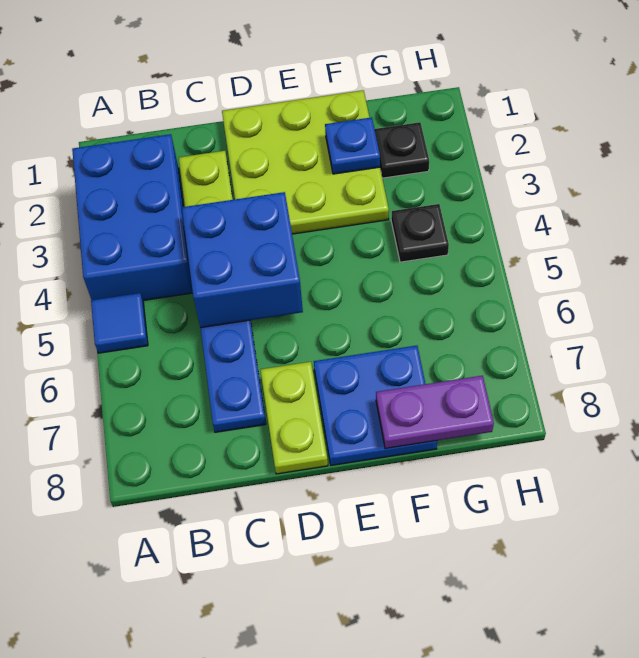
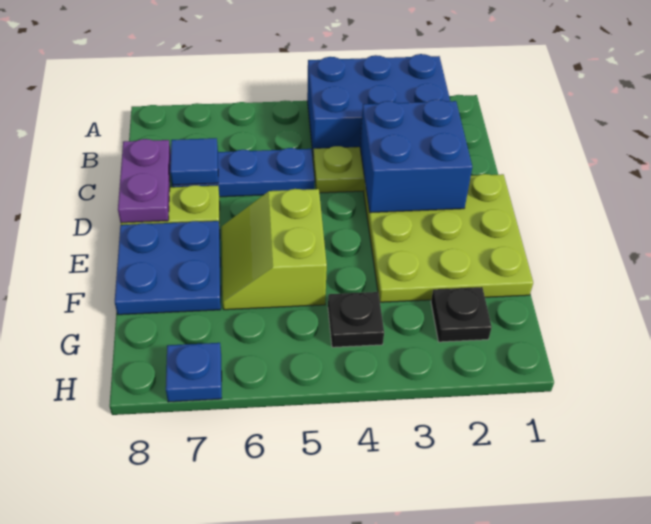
blue 1x1 tile [91,293,148,353] -> blue 1x1 tile moved to [170,138,218,185]
blue 2x2 brick [182,192,303,328] -> blue 2x2 brick moved to [360,100,472,213]
none -> lime 2x2 slope [222,189,327,310]
blue 1x1 plate [325,117,380,174] -> blue 1x1 plate moved to [166,343,222,402]
purple 1x2 plate [376,376,494,449] -> purple 1x2 plate moved to [118,139,171,223]

